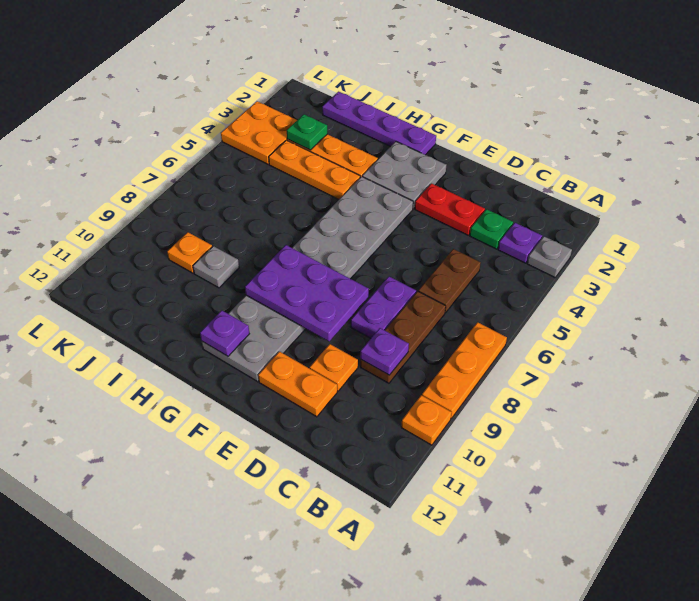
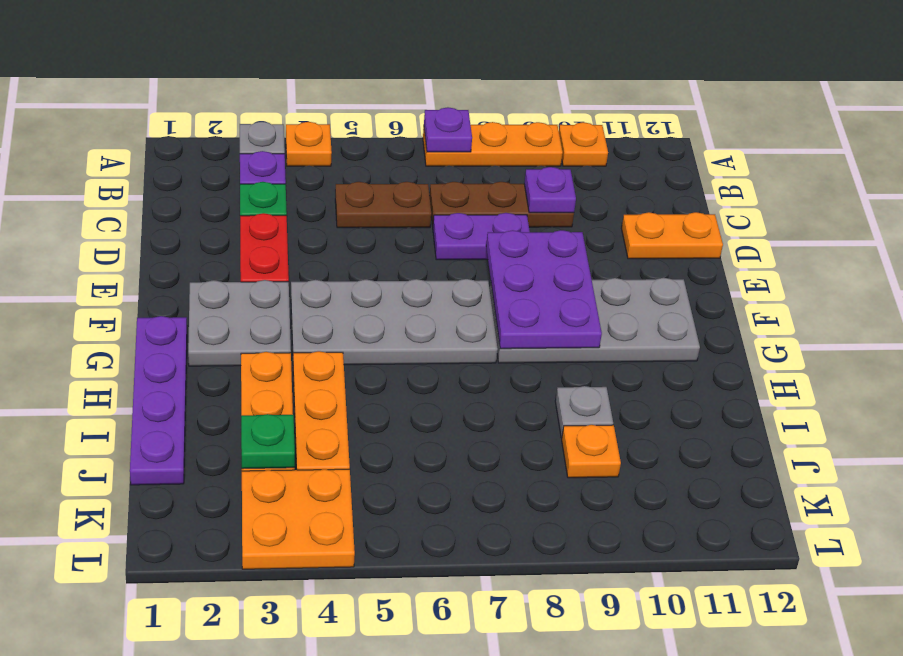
orange 1x1 plate [310,344,358,391] -> orange 1x1 plate moved to [286,122,332,166]
orange 1x2 plate [258,352,337,417] -> orange 1x2 plate turned to [621,212,723,259]
purple 1x1 plate [200,310,249,356] -> purple 1x1 plate moved to [424,107,472,152]

